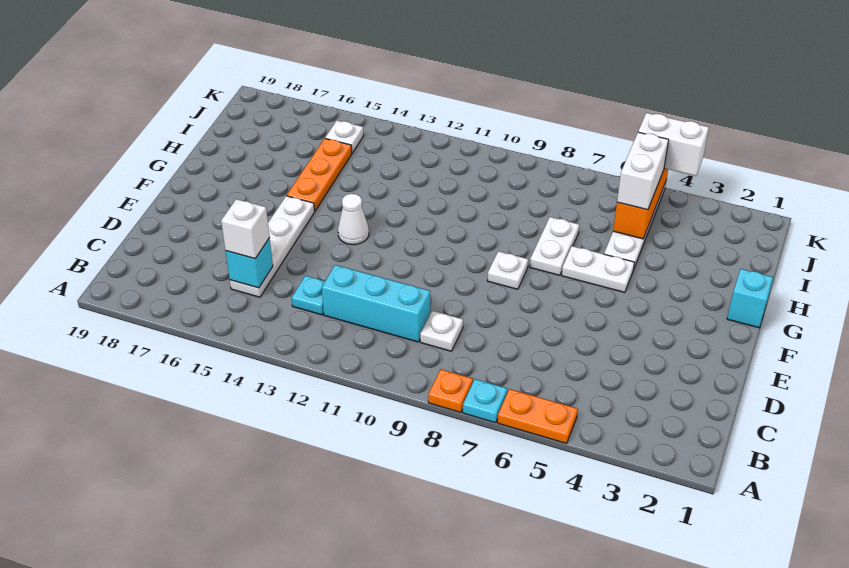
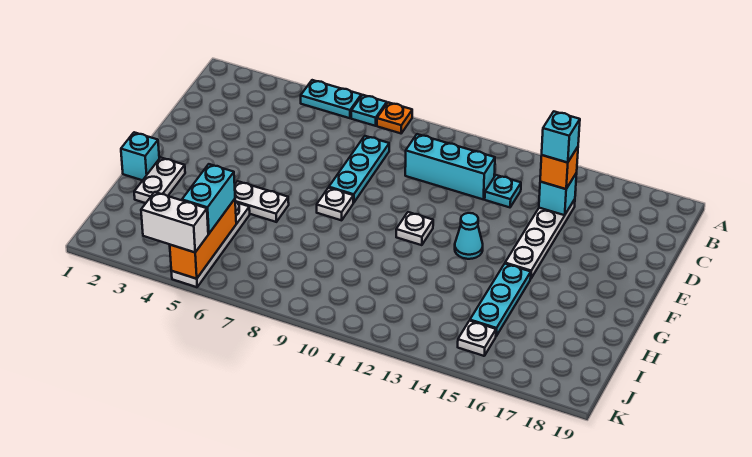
orange 1x2 plate [497,389,578,443] -> cyan 1x2 plate [301,80,361,118]
none -> cyan 1x3 plate [329,136,389,203]
white 1x1 plate [420,311,463,351] -> white 1x1 plate moved to [396,212,433,245]
white 1x1 brick [221,199,269,259] -> orange 1x1 brick [540,147,578,189]
none -> cyan 1x1 brick [542,112,580,163]
white 1x1 cone [338,194,369,245] -> cyan 1x1 cone [455,213,483,259]
white 1x2 plate [530,217,579,275] -> white 1x2 plate moved to [134,157,185,203]
orange 1x3 plate [287,139,352,211] -> cyan 1x3 plate [470,264,531,336]
white 1x2 brick [617,132,669,210] -> cyan 1x2 brick [182,164,235,234]

